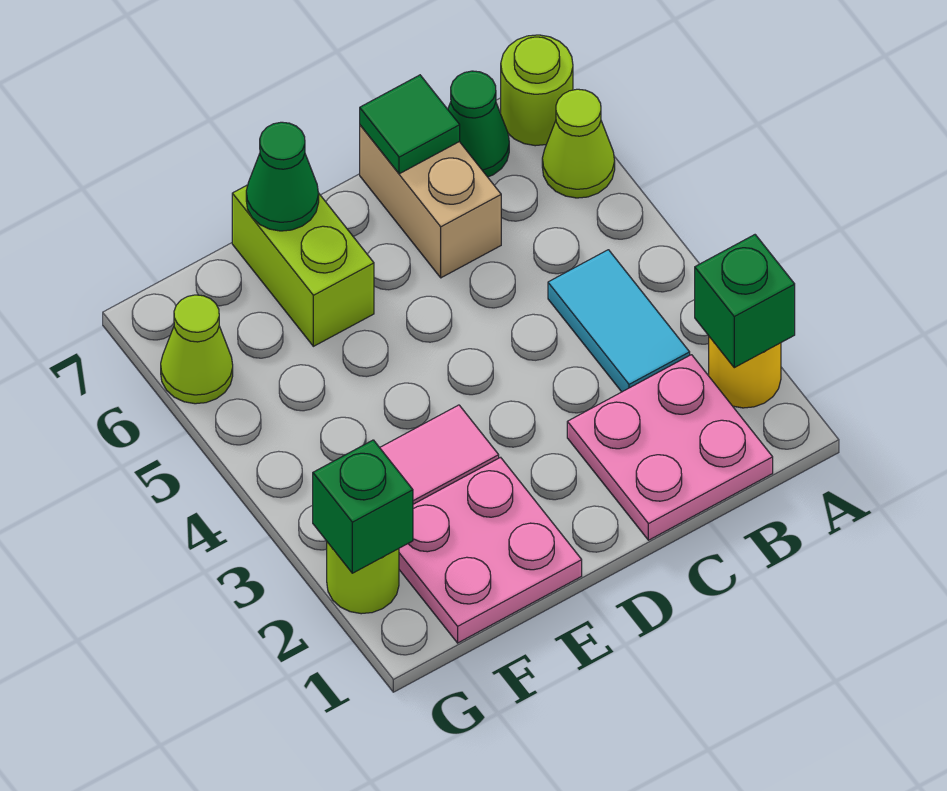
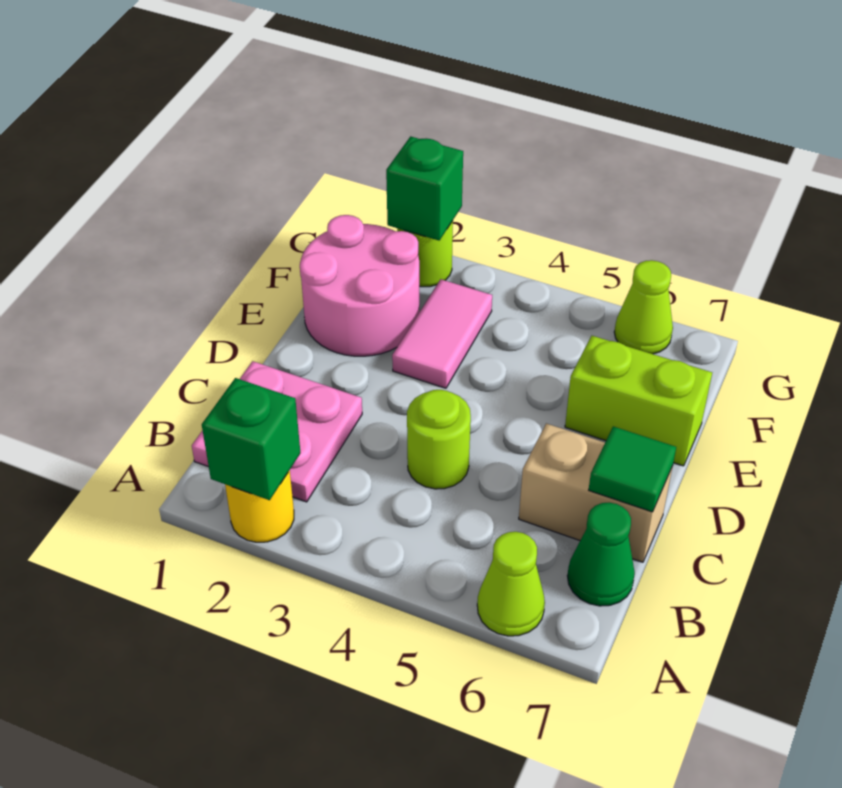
lime 1x1 round brick [501,35,573,146] -> lime 1x1 round brick moved to [407,390,471,489]
cyan 1x2 tile [548,250,690,392] -> none
pink 2x2 plate [399,457,582,643] -> pink 2x2 round brick [300,215,419,356]
green 1x1 cone [246,122,319,231] -> none

